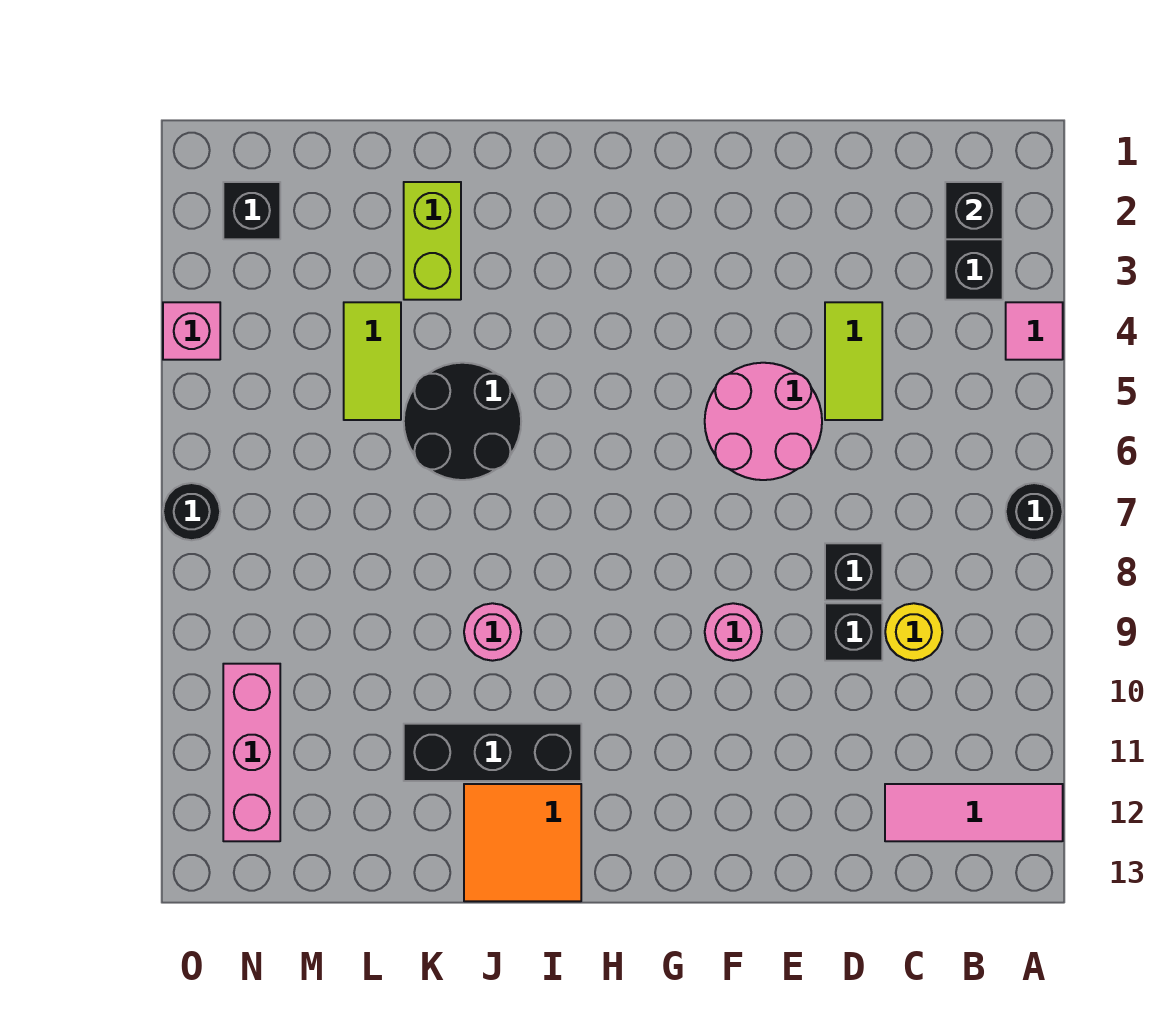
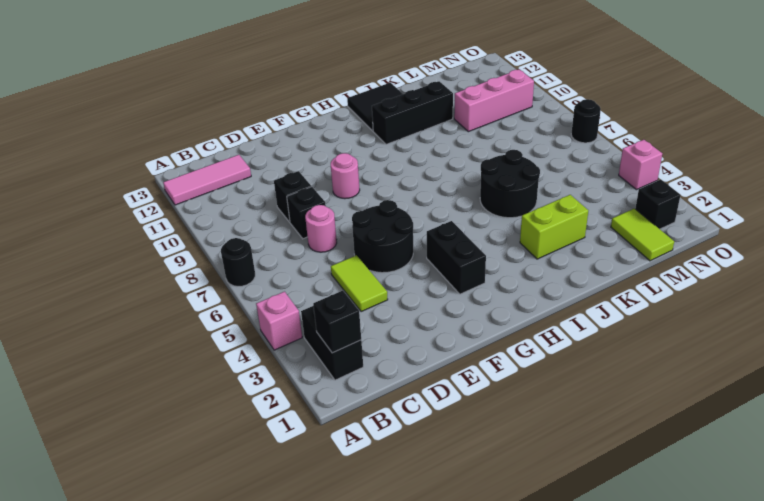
pink 1x1 tile [1006,302,1063,360] -> pink 1x1 brick [256,292,302,350]
yellow 1x1 round brick [885,603,942,661] -> none
pink 2x2 round brick [705,363,822,480] -> black 2x2 round brick [352,200,413,273]
none -> black 1x2 brick [427,221,486,294]
orange 2x2 tile [464,784,581,901] -> black 2x2 tile [347,83,403,131]
pink 1x1 round brick [464,603,521,661] -> pink 1x1 round brick moved to [305,205,337,252]
lime 1x2 brick [404,182,461,300] -> lime 1x2 brick turned to [520,195,588,259]
lime 1x2 tile [344,302,401,420] -> lime 1x2 tile moved to [611,208,674,261]
pink 1x3 brick [223,664,280,841] -> pink 1x3 brick turned to [454,69,534,132]

